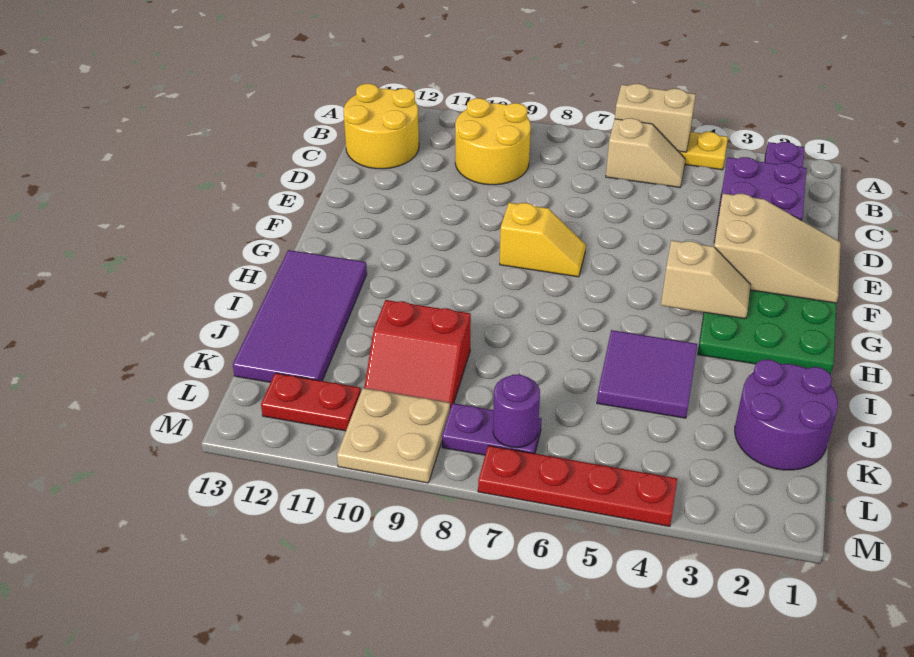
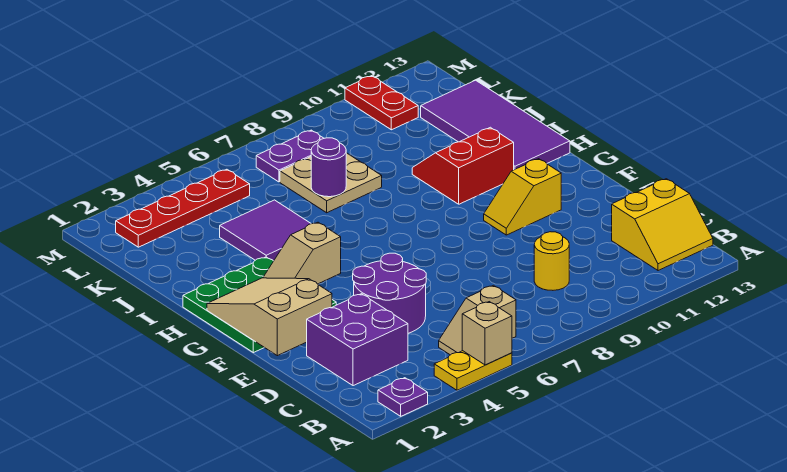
tan 1x2 brick [615,84,696,152] -> tan 1x1 brick [462,302,512,365]
yellow 2x2 round brick [455,98,531,185] -> yellow 1x1 round brick [534,232,569,290]
yellow 2x2 round brick [343,84,419,169] -> yellow 2x2 slope [612,179,713,271]
tan 2x3 slope [714,193,841,303] -> tan 2x3 slope turned to [207,278,332,356]
yellow 1x2 slope [500,203,586,277] -> yellow 1x2 slope moved to [484,159,561,235]
purple 2x2 round brick [735,359,838,470] -> purple 2x2 round brick moved to [353,253,426,333]
red 2x2 slope [364,300,471,409] -> red 2x2 slope moved to [412,127,514,204]
purple 1x1 round brick [493,374,540,448] -> purple 1x1 round brick moved to [311,138,346,197]
tan 2x2 plate [337,388,450,483] -> tan 2x2 plate moved to [280,153,382,213]
red 1x2 plate [261,373,361,431] -> red 1x2 plate turned to [345,76,418,130]
red 1x4 plate [478,446,677,526] -> red 1x4 plate moved to [116,169,250,247]

